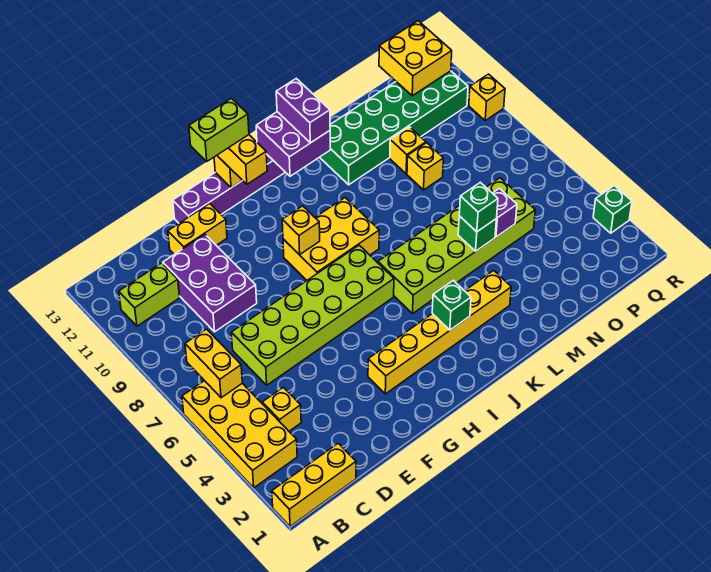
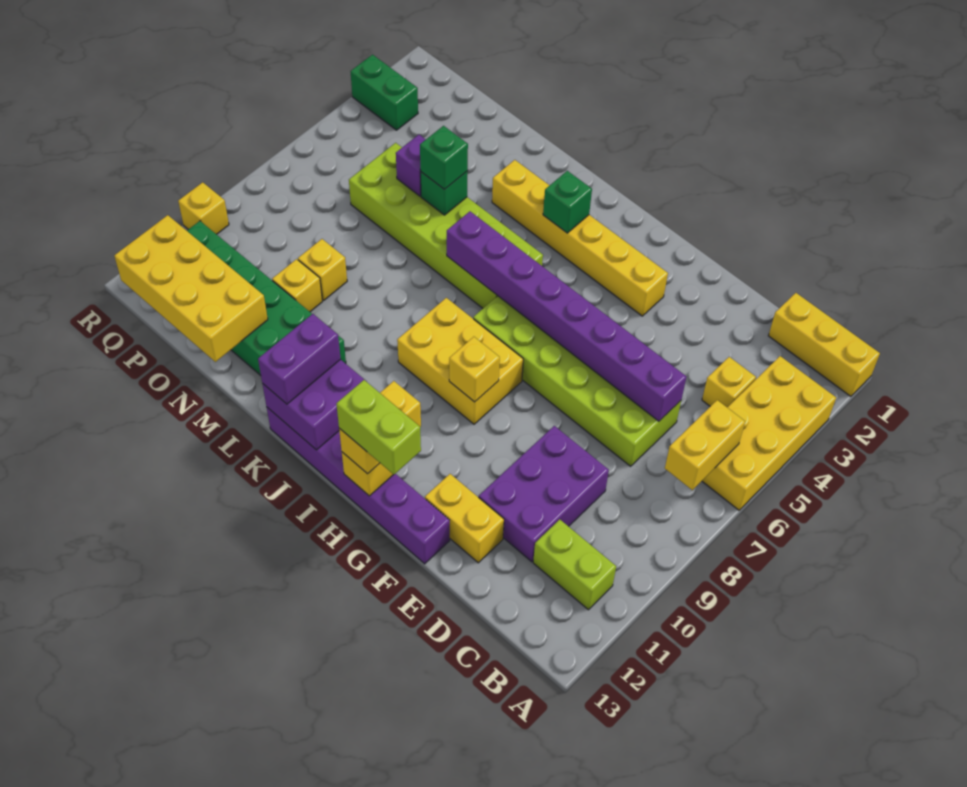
none -> purple 1x8 brick [447,211,686,421]
yellow 2x2 brick [379,21,452,96] -> yellow 2x4 brick [114,215,268,362]
green 1x1 brick [593,186,632,233] -> green 1x2 brick [351,55,418,130]

